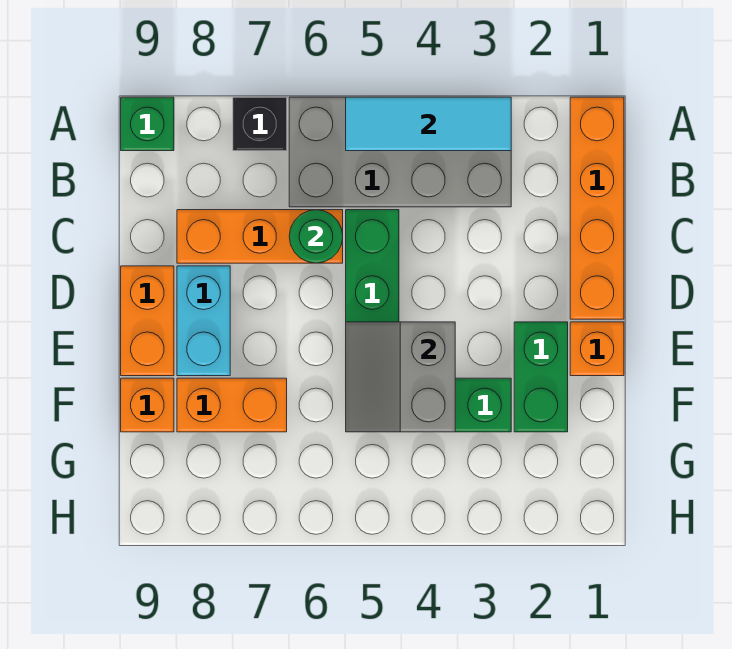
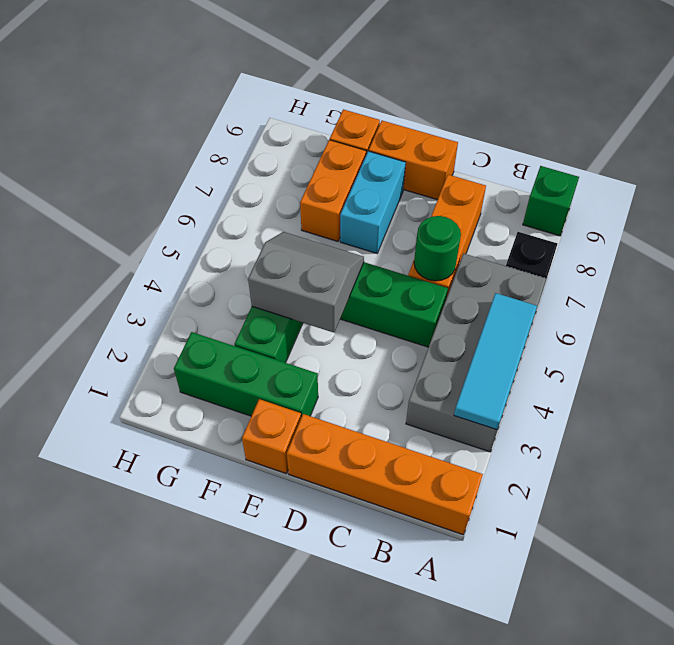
cyan 1x2 brick [177,266,230,376] -> cyan 1x2 brick turned to [340,151,406,253]
green 1x2 brick [514,322,568,432] -> green 1x3 brick [174,332,318,417]

